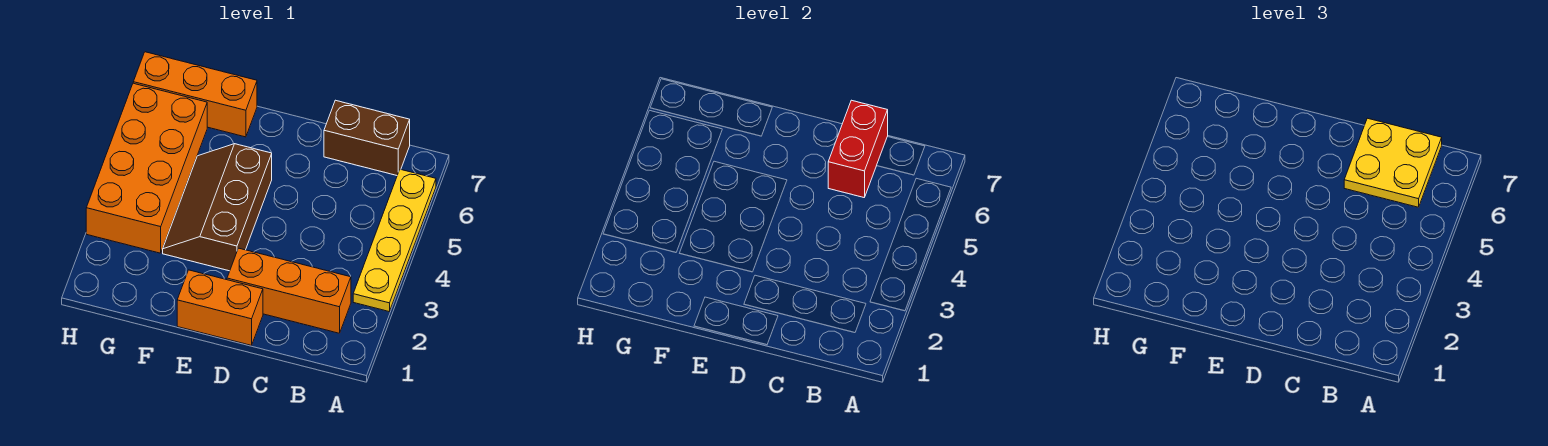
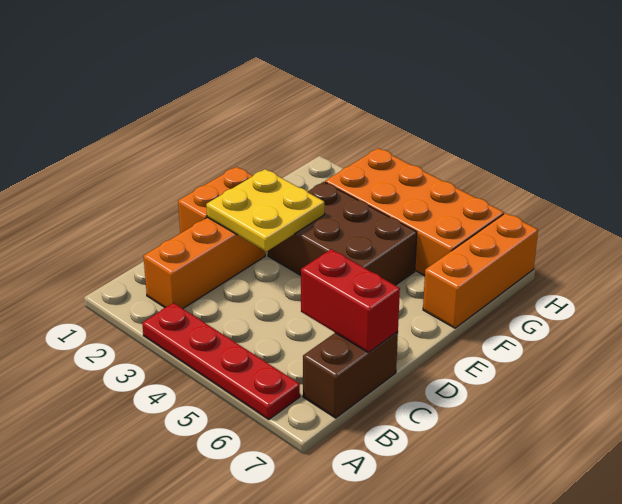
yellow 1x4 plate [353,169,436,311] -> red 1x4 plate [142,303,300,419]
yellow 2x2 plate [1344,118,1442,207] -> yellow 2x2 plate moved to [206,169,324,251]
brown 2x3 slope [163,144,272,271] -> brown 2x3 brick [268,182,417,285]

